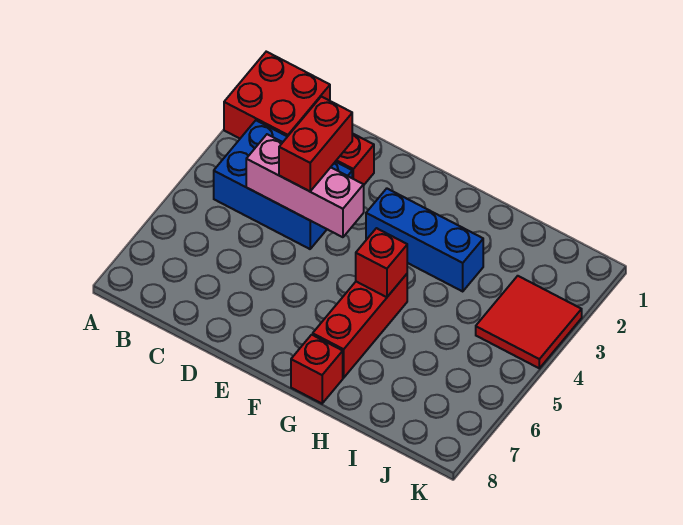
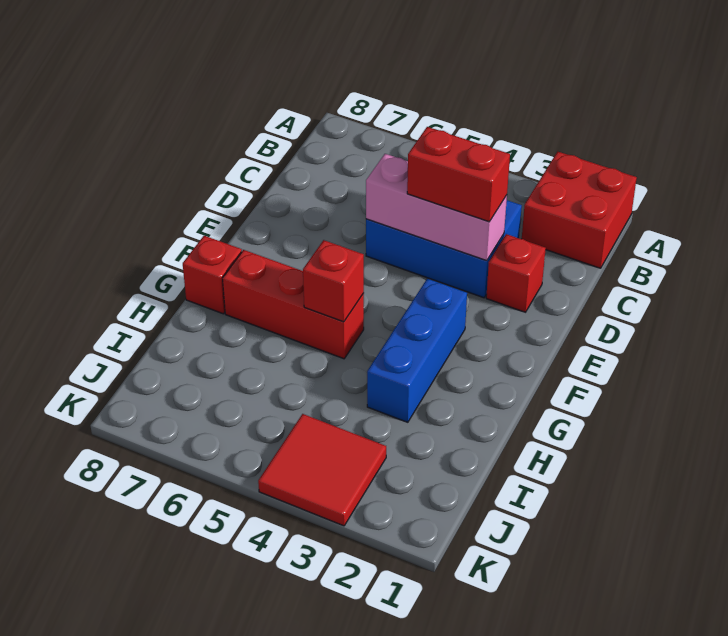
blue 2x3 brick [214,120,352,249] -> blue 2x3 brick turned to [366,200,522,298]
pink 1x3 brick [246,134,364,237] -> pink 1x3 brick turned to [366,154,507,261]

